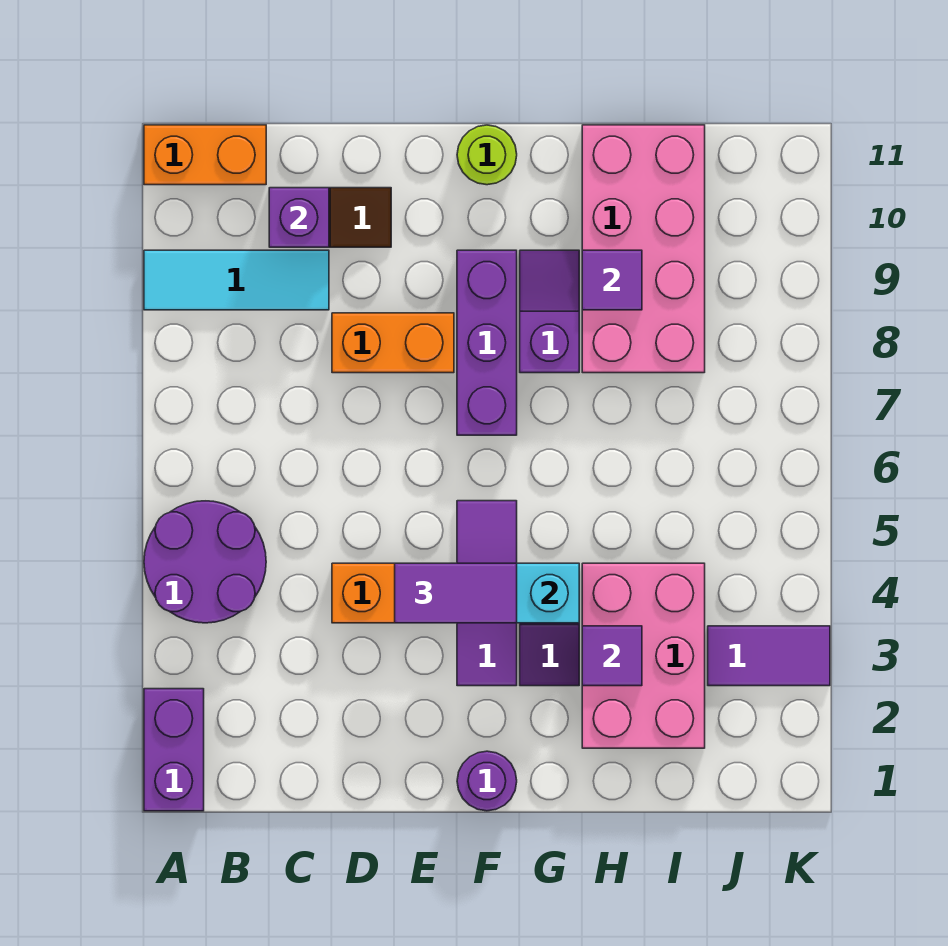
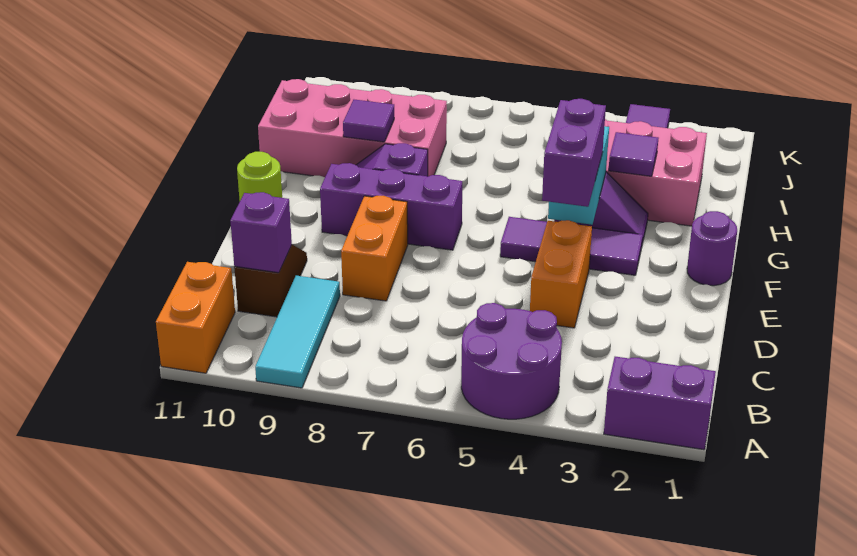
purple 1x2 tile [395,563,517,623] -> purple 1x2 brick [542,99,606,207]

